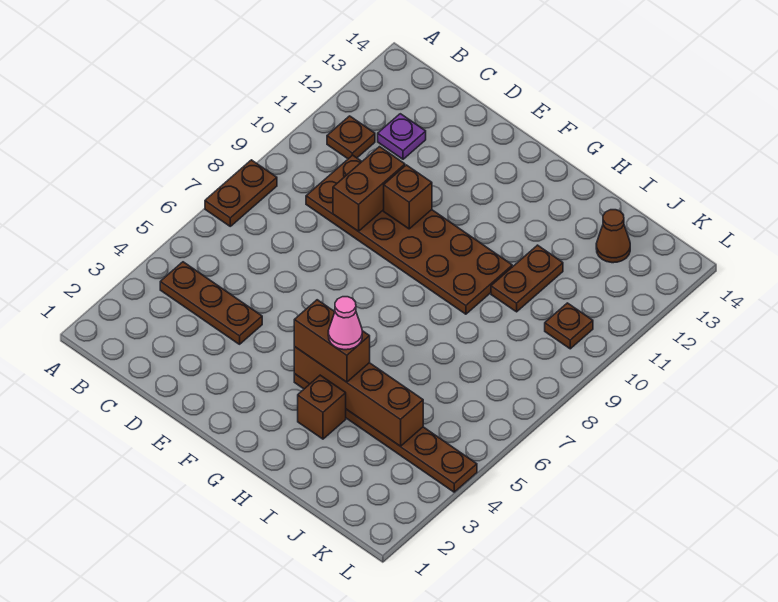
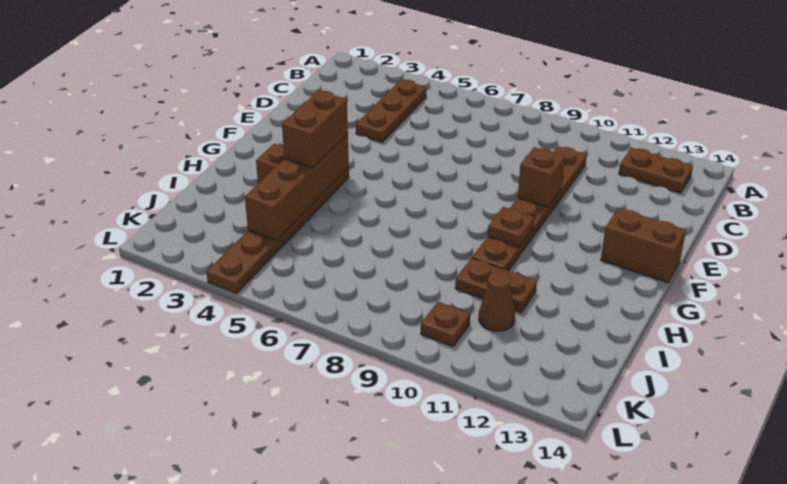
brown 1x2 plate [205,160,277,226] -> brown 1x2 plate moved to [619,148,693,193]
brown 1x1 plate [327,116,375,159] -> brown 1x1 plate moved to [488,207,534,247]
brown 2x6 plate [306,155,512,314] -> brown 1x6 plate [472,146,587,271]
purple 1x1 plate [378,114,426,159] -> none
brown 1x2 brick [333,147,405,231] -> brown 1x2 brick moved to [601,208,686,283]
pink 1x1 cone [328,297,362,350] -> none
brown 1x1 cone [596,210,630,263] -> brown 1x1 cone moved to [479,271,515,331]

